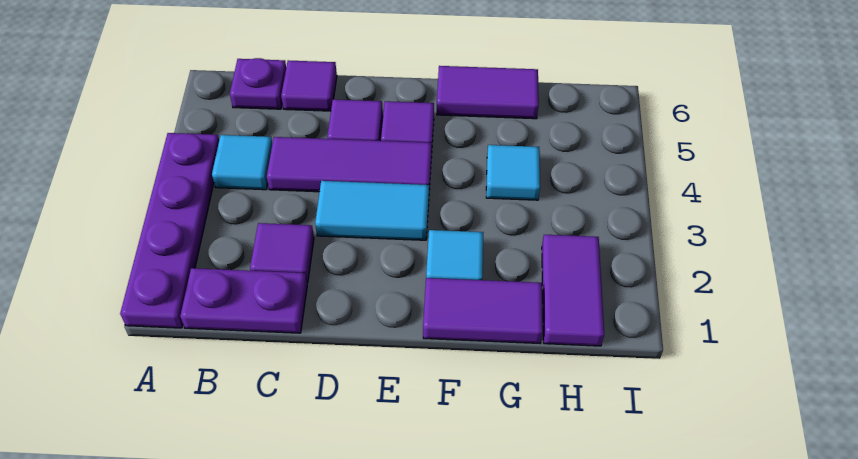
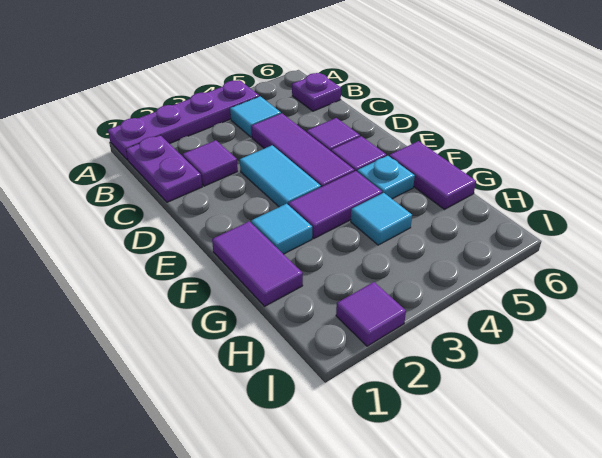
purple 1x1 tile [281,60,337,111] -> purple 1x1 tile moved to [336,282,406,346]
none -> cyan 1x1 plate [357,156,415,199]
purple 1x2 tile [542,235,604,346] -> purple 1x2 tile moved to [288,171,382,238]

